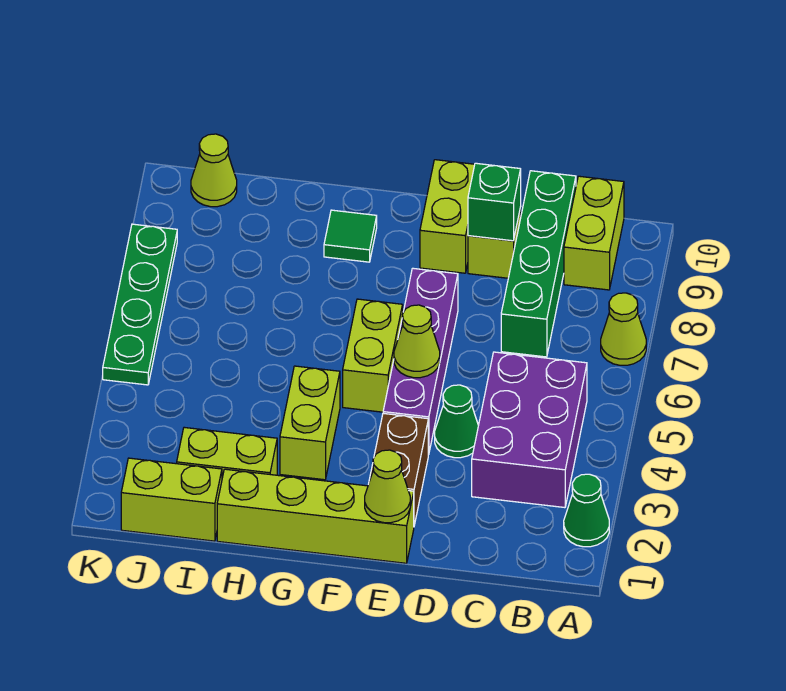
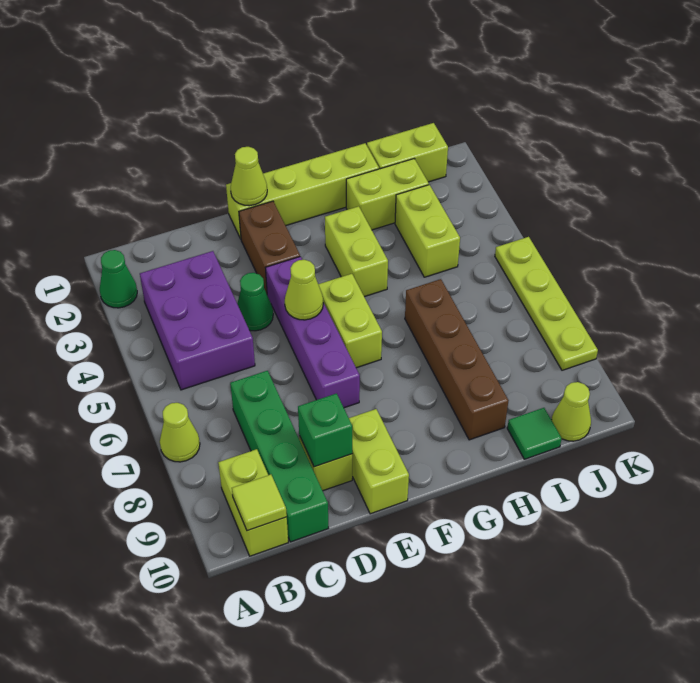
none -> lime 1x1 tile [232,474,287,531]
green 1x1 tile [324,210,377,262] -> green 1x1 tile moved to [507,408,562,459]
none -> brown 1x4 brick [405,279,509,440]
none -> lime 1x2 brick [395,185,460,277]
green 1x4 plate [103,224,177,385] -> lime 1x4 plate [495,237,598,370]

